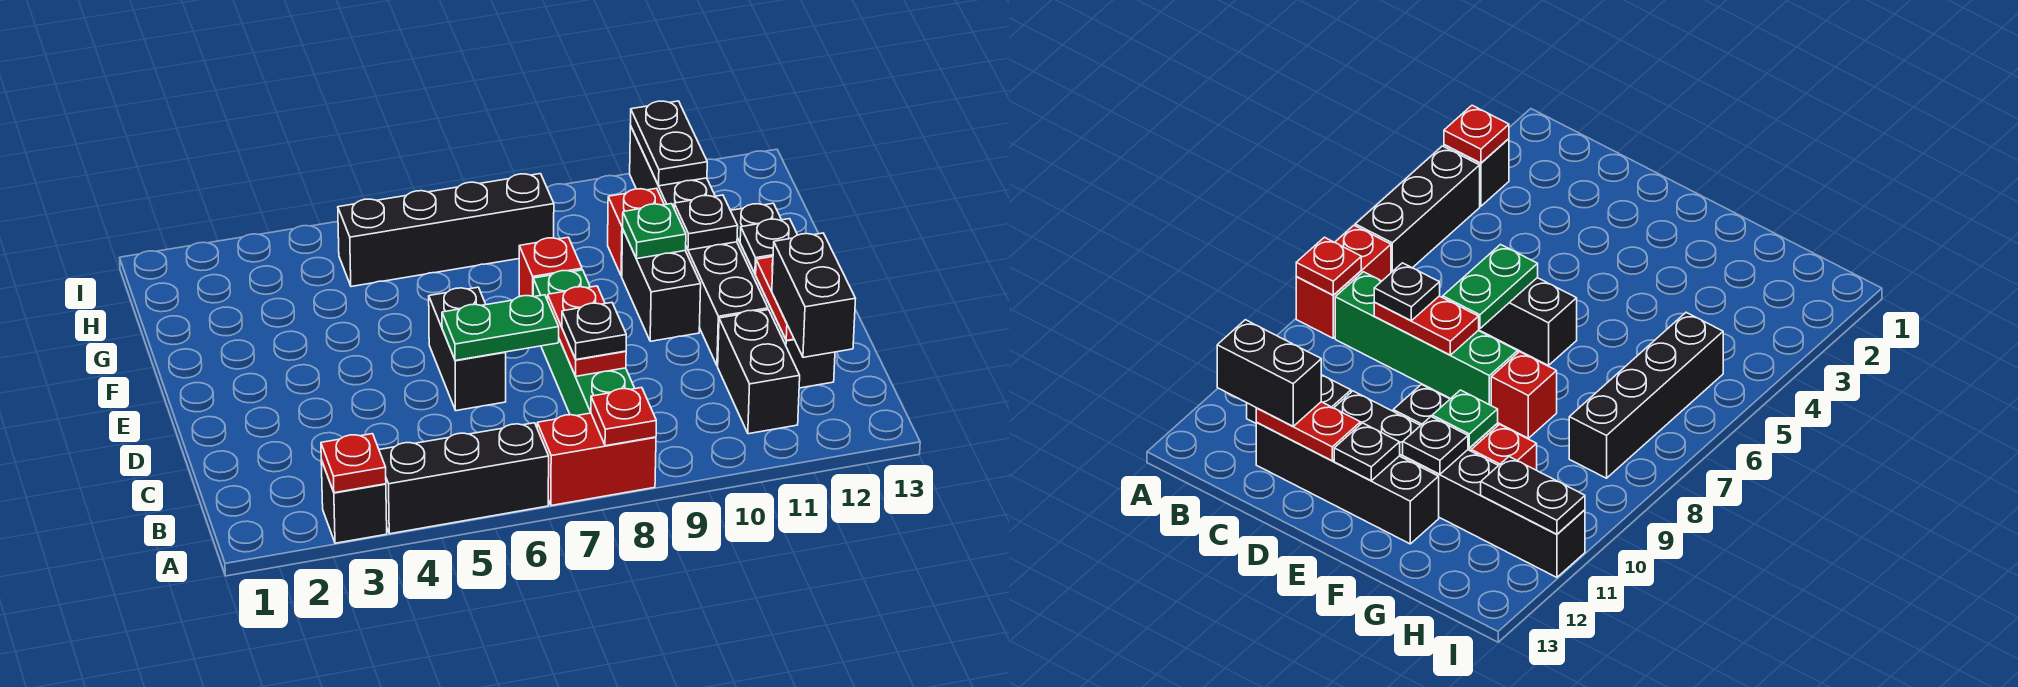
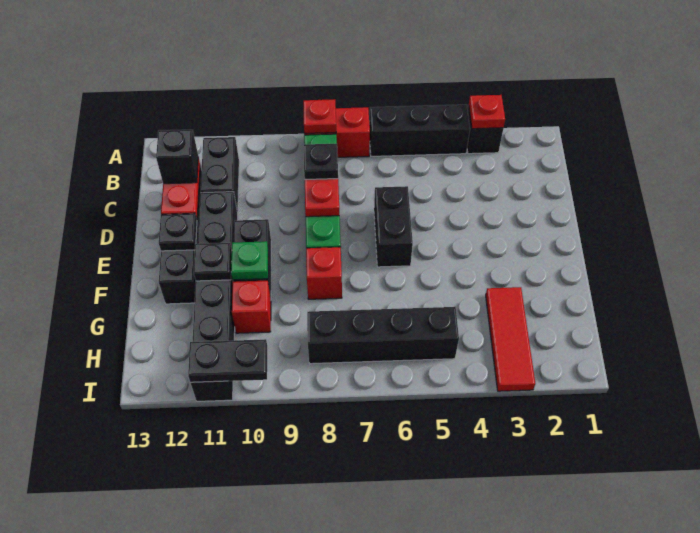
black 1x2 brick [772,233,856,357] -> black 1x1 brick [156,130,198,184]
green 1x2 plate [442,295,559,360] -> none
none -> red 1x3 tile [486,287,535,391]
black 1x2 plate [630,101,707,186] -> black 1x2 plate turned to [188,339,267,382]

